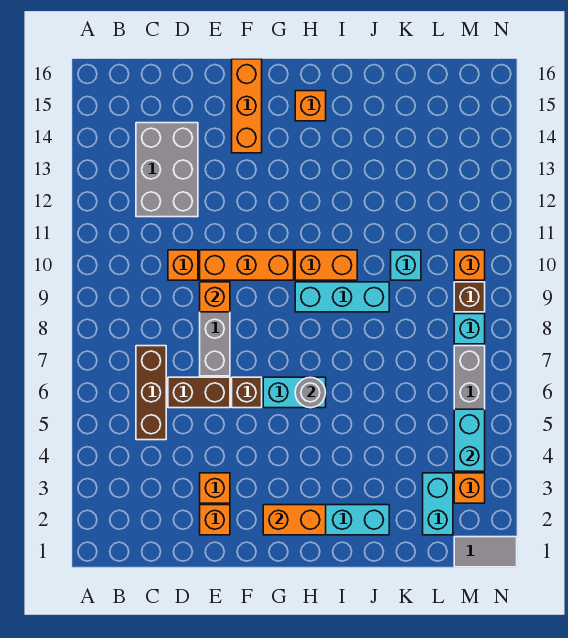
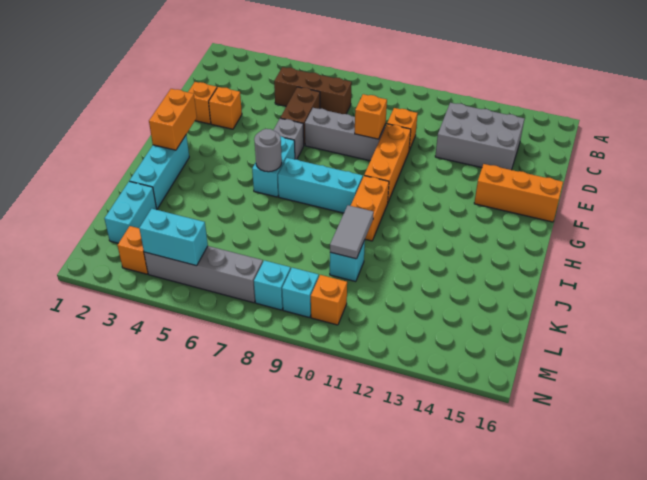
brown 1x1 brick [232,377,262,408] -> grey 1x1 brick [274,118,304,159]
cyan 1x3 brick [295,282,389,312] -> cyan 1x3 brick turned to [278,158,363,213]
orange 1x1 brick [295,91,326,121] -> none
cyan 1x2 brick [423,473,453,535] -> cyan 1x2 brick turned to [104,181,157,243]
grey 1x2 tile [454,537,517,567] -> grey 1x2 tile moved to [330,205,374,259]
brown 1x1 brick [454,282,485,312] -> cyan 1x1 brick [282,268,319,318]

